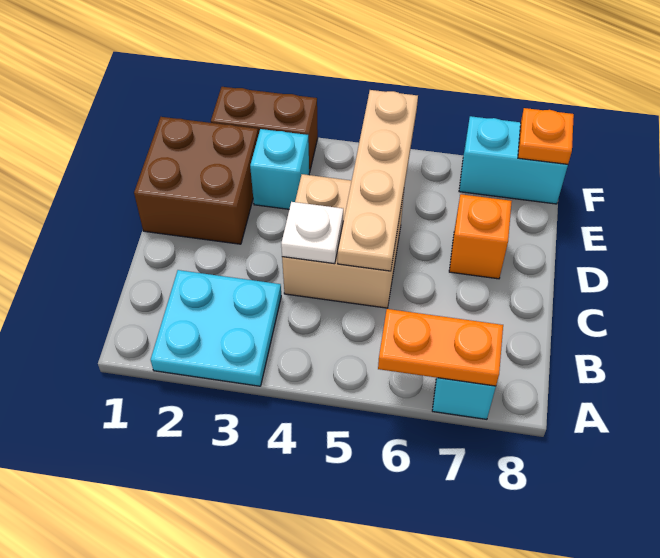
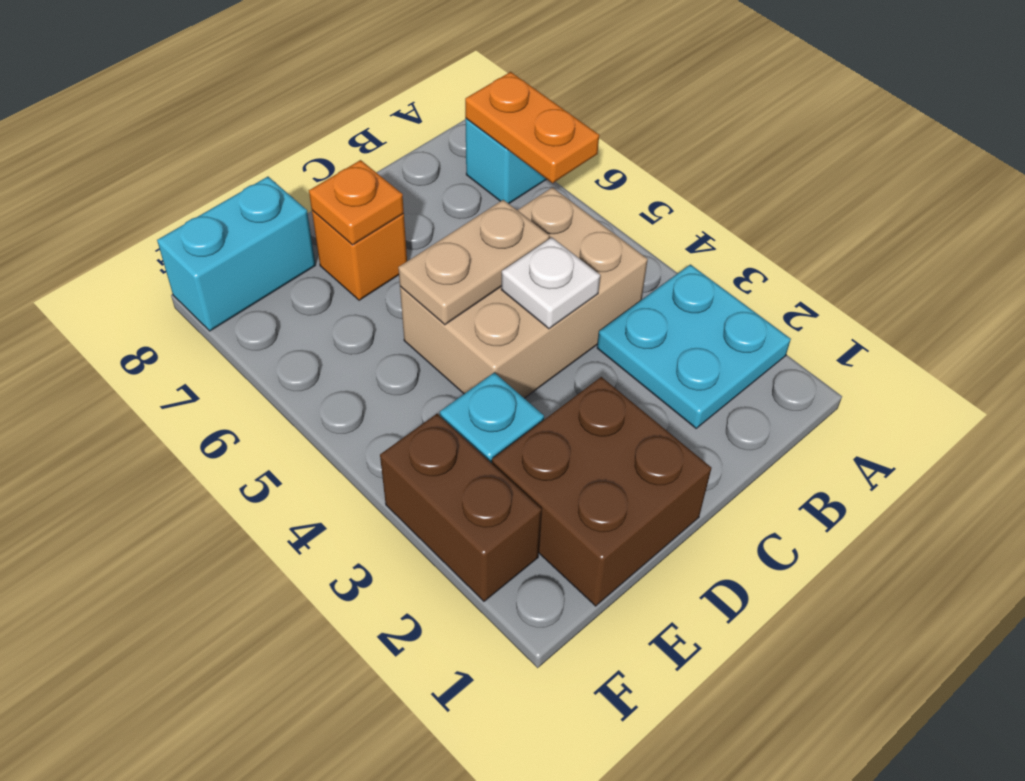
tan 2x2 brick [282,174,404,308] -> tan 2x3 brick [400,187,648,398]
tan 1x4 plate [338,90,418,271] -> tan 1x2 plate [398,200,549,325]
cyan 1x2 brick [459,116,568,204] -> cyan 1x2 brick turned to [157,177,316,331]
orange 1x1 plate [518,108,574,164] -> orange 1x1 plate moved to [309,160,404,245]

